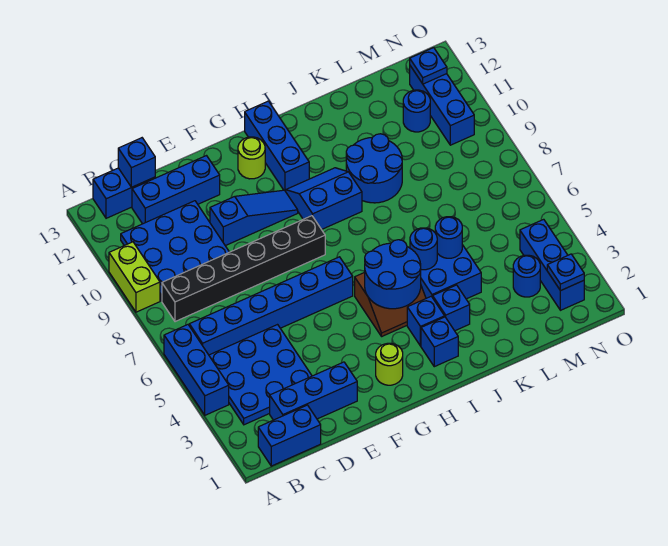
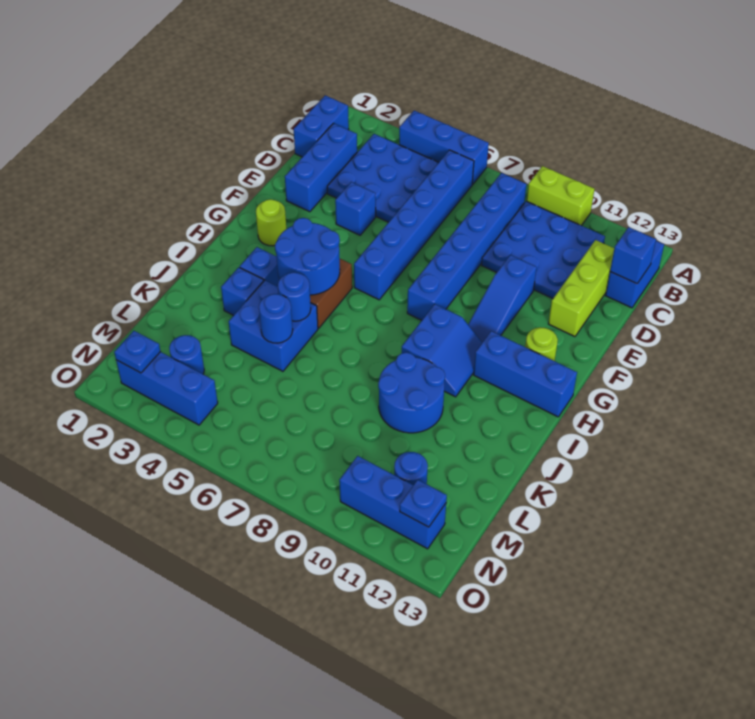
black 1x6 brick [162,216,325,322] -> blue 1x6 brick [407,173,527,320]
blue 1x3 brick [132,156,220,224] -> lime 1x3 brick [548,240,614,337]
blue 1x1 brick [421,317,458,367] -> blue 1x1 brick moved to [335,182,376,235]

